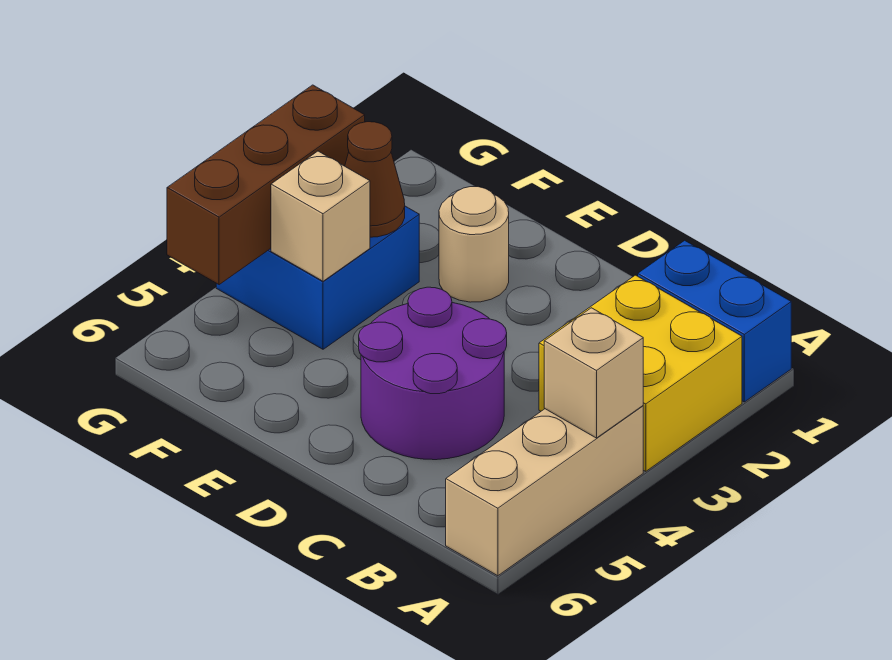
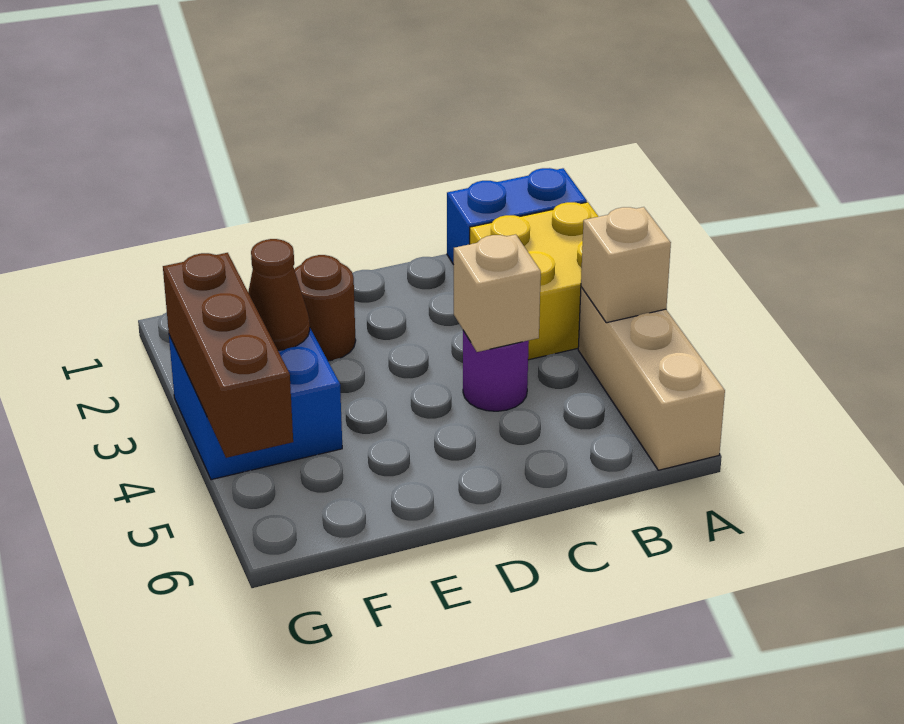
purple 2x2 round brick [359,287,507,460] -> purple 1x1 round brick [463,331,529,411]
tan 1x1 round brick [439,187,509,302] -> brown 1x1 round brick [294,255,356,361]
tan 1x1 brick [271,151,370,281] -> tan 1x1 brick moved to [454,235,541,352]

